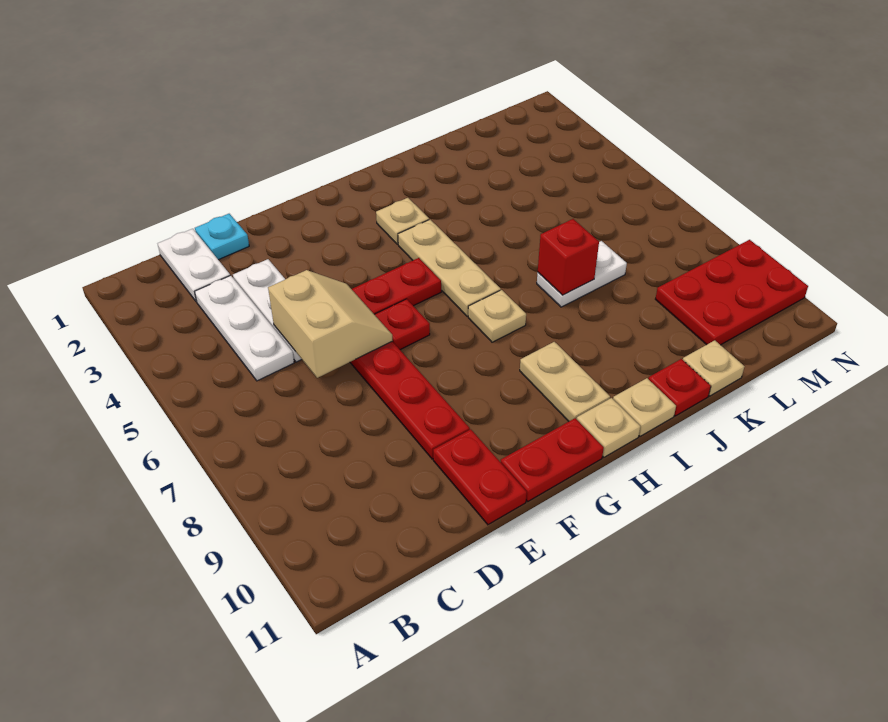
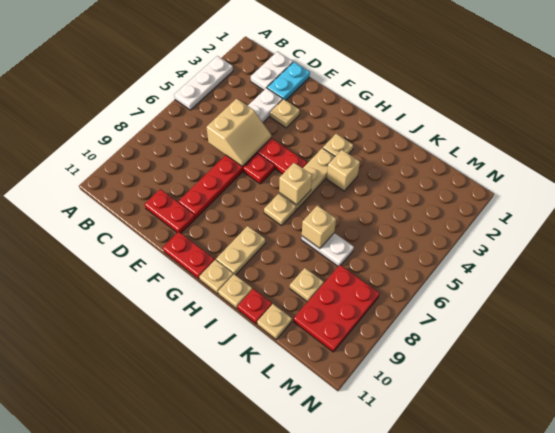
white 1x3 plate [195,275,294,381] -> white 1x3 plate moved to [174,56,233,110]
cyan 1x1 plate [195,214,249,260] -> cyan 1x2 plate [267,62,310,100]
none -> tan 1x1 plate [270,99,300,128]
red 1x2 plate [433,429,527,525] -> red 1x2 plate turned to [145,189,195,233]
none -> tan 1x1 brick [279,163,312,205]
none -> tan 1x1 brick [327,150,360,191]
red 1x1 brick [538,219,599,295] -> tan 1x1 brick [302,205,336,248]
none -> tan 1x1 plate [290,268,324,302]
red 2x3 plate [656,240,808,345] -> red 2x3 plate turned to [294,265,380,352]

